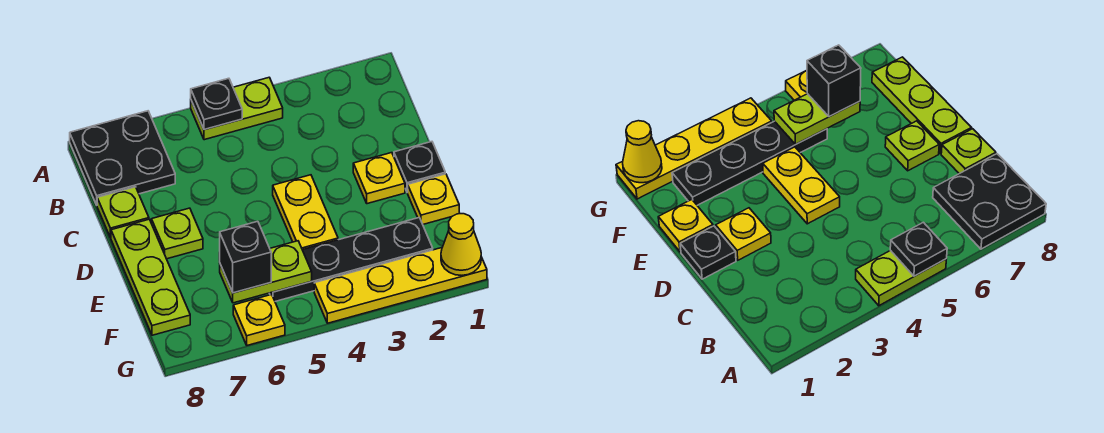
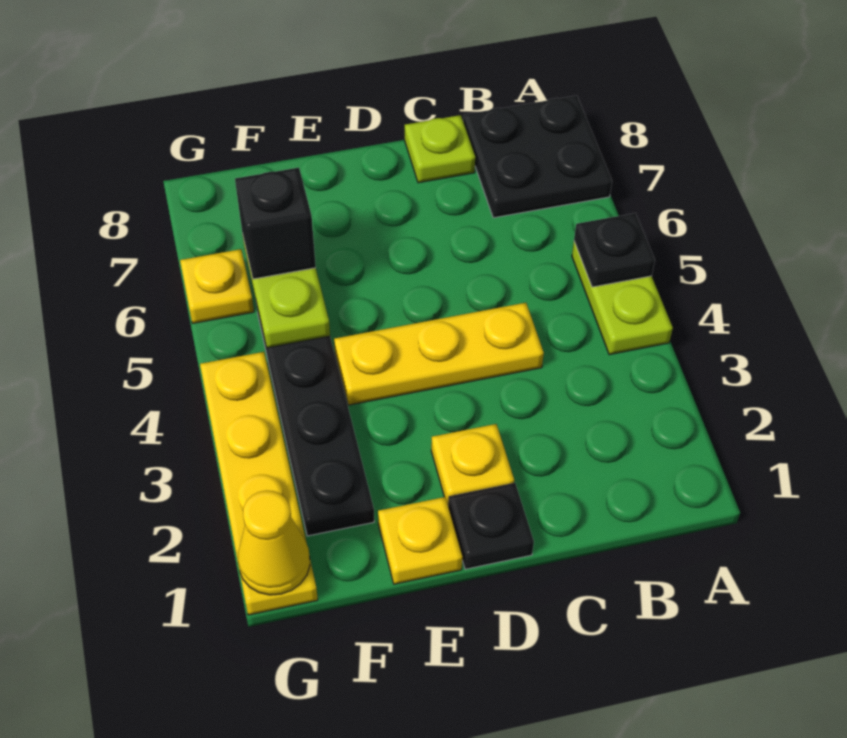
yellow 1x2 plate [273,175,338,250] -> yellow 1x3 plate [334,303,544,405]
lime 1x1 plate [151,208,203,259] -> none
lime 1x3 plate [111,219,190,335] -> none

